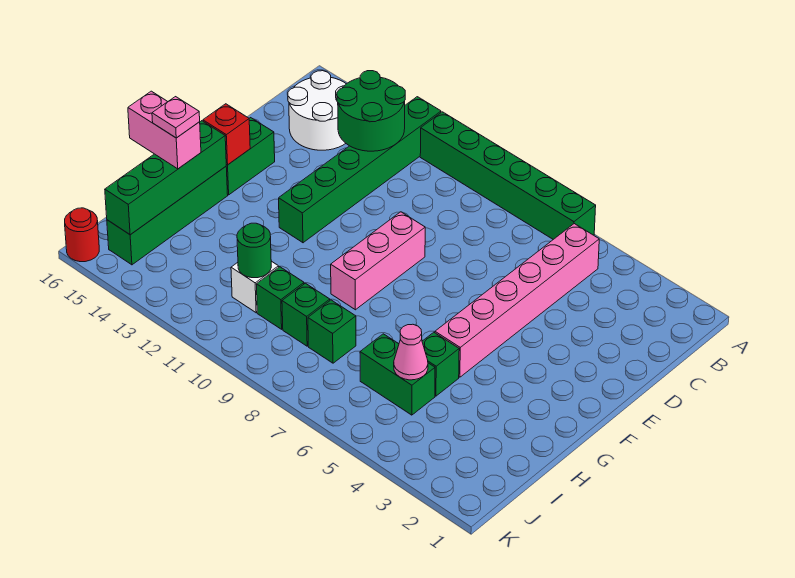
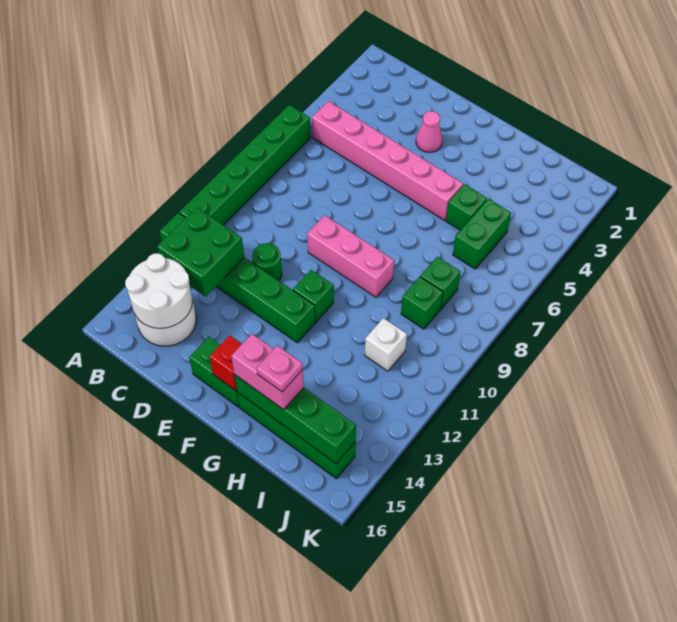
green 2x2 round brick [337,71,405,151] -> green 2x2 brick [157,207,244,297]
none -> white 2x2 round brick [125,253,192,328]
pink 1x2 brick [128,91,201,169] -> pink 1x2 brick turned to [231,334,304,410]
pink 1x1 cone [394,324,428,380] -> pink 1x1 cone moved to [416,111,442,152]
green 1x1 brick [257,267,304,329] -> green 1x1 brick moved to [293,270,334,322]
green 1x1 round brick [237,223,271,278] -> green 1x1 round brick moved to [252,243,282,281]
red 1x1 round brick [65,208,99,262] -> none

